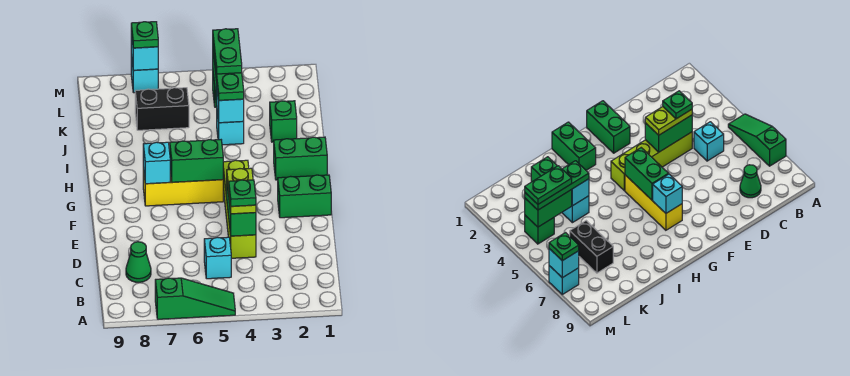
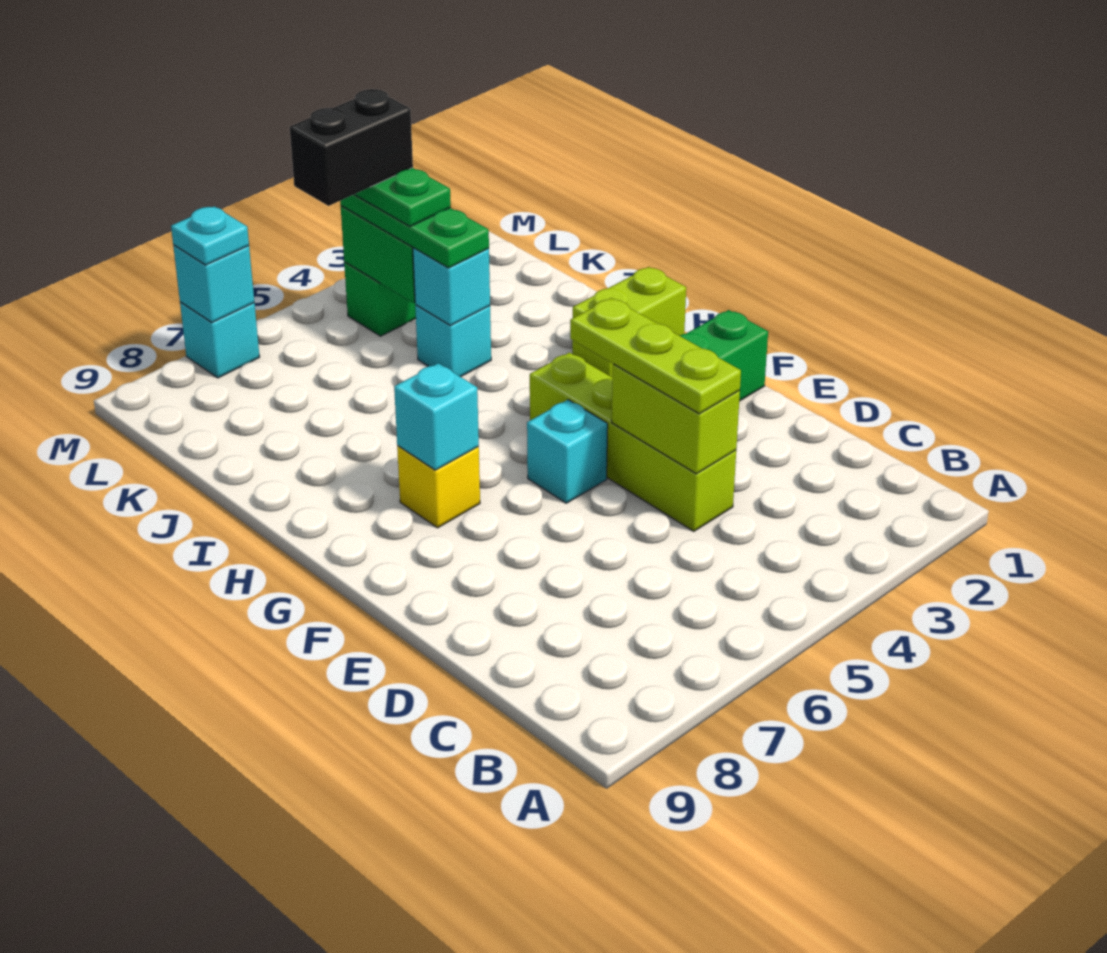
green 1x3 slope [155,278,235,319] -> none
cyan 1x1 brick [204,237,231,279] -> cyan 1x1 brick moved to [527,400,608,503]
green 1x1 cone [126,242,151,282] -> none
green 1x2 brick [227,184,256,236] -> lime 1x2 brick [612,364,740,474]
lime 1x2 plate [227,168,256,214] -> lime 1x3 plate [570,298,741,414]
green 1x1 plate [229,180,256,206] -> none
yellow 1x3 brick [143,168,223,206] -> yellow 1x1 brick [397,446,480,528]
green 1x2 brick [170,140,223,182] -> none
green 1x2 brick [274,137,327,180] -> lime 1x2 brick [572,267,686,378]
green 1x1 brick [270,101,297,142] -> none
black 1x2 brick [135,88,189,130] -> black 1x2 brick moved to [290,89,413,206]
green 1x1 plate [131,22,158,48] -> cyan 1x1 plate [171,206,249,265]

